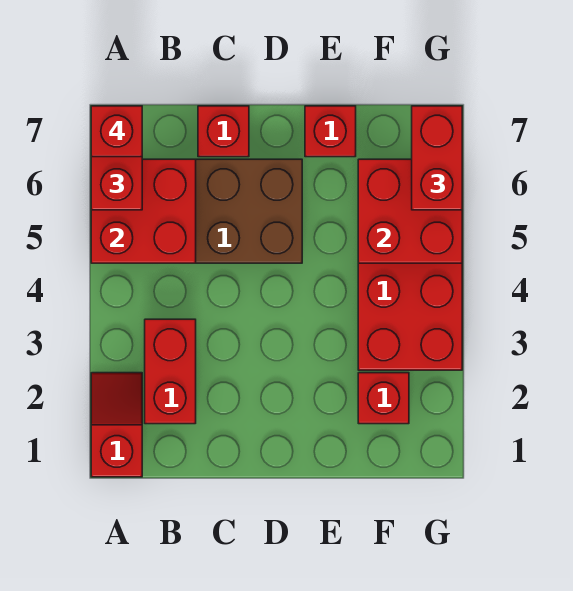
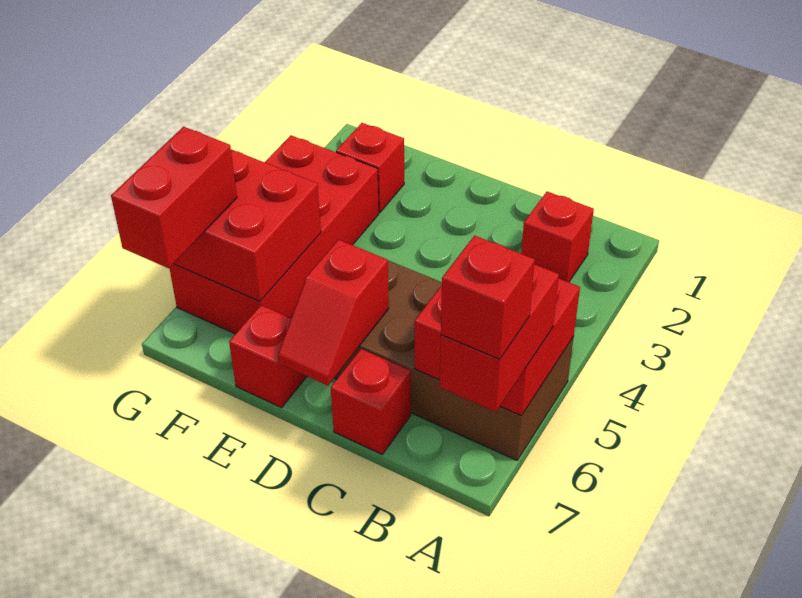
red 1x2 slope [91,373,142,477] -> red 1x2 slope moved to [278,240,389,385]
red 1x2 brick [145,319,196,424] -> red 1x1 brick [521,191,594,282]

